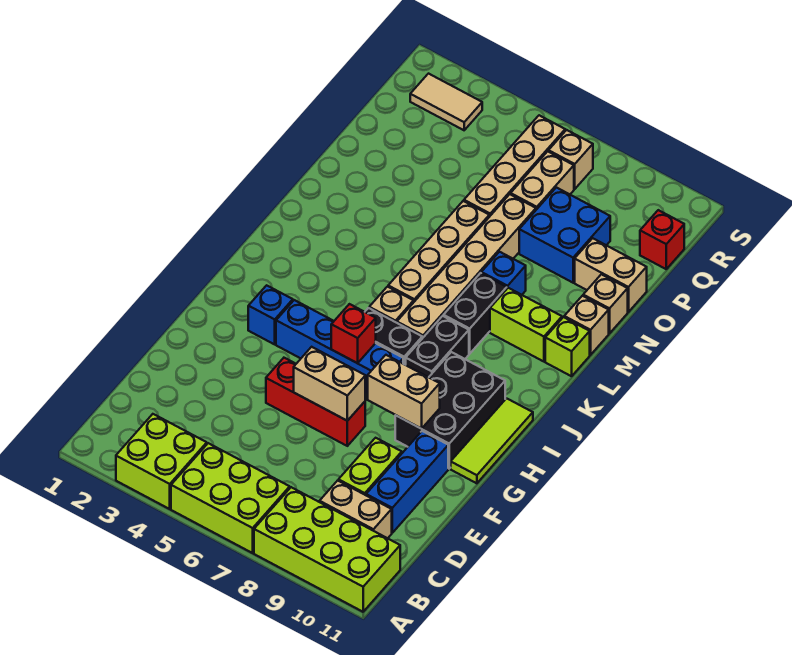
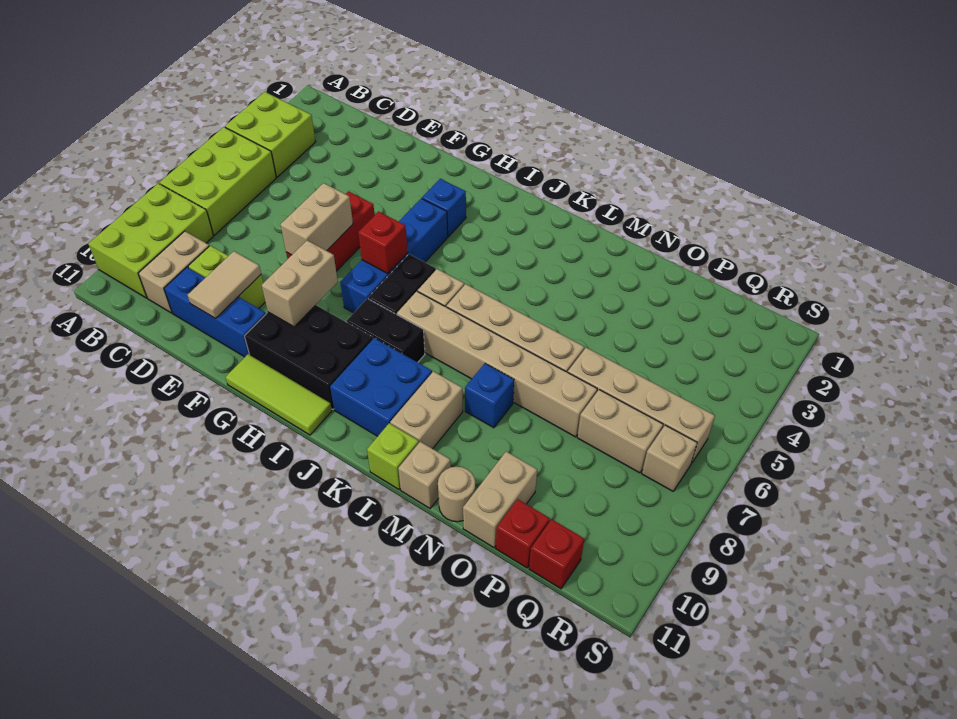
lime 2x4 brick [254,487,400,612] -> lime 2x3 brick [88,183,213,298]
black 1x2 brick [444,273,507,354] -> none
lime 1x2 brick [490,288,562,362] -> tan 1x2 brick [390,371,463,449]
tan 1x1 brick [583,274,628,333] -> tan 1x1 round brick [438,467,475,522]
blue 2x2 brick [519,187,610,283] -> blue 2x2 brick moved to [330,338,432,436]
none -> red 1x1 brick [496,499,550,568]
tan 1x2 tile [410,74,482,130] -> tan 1x2 tile moved to [188,251,261,319]

